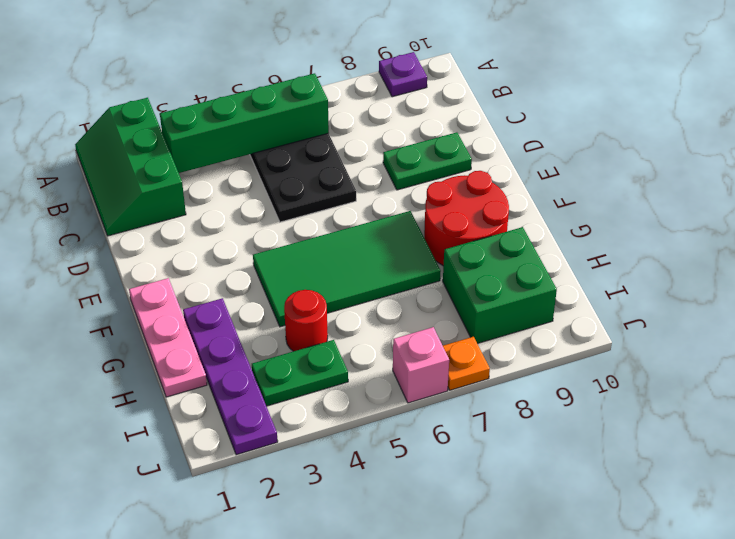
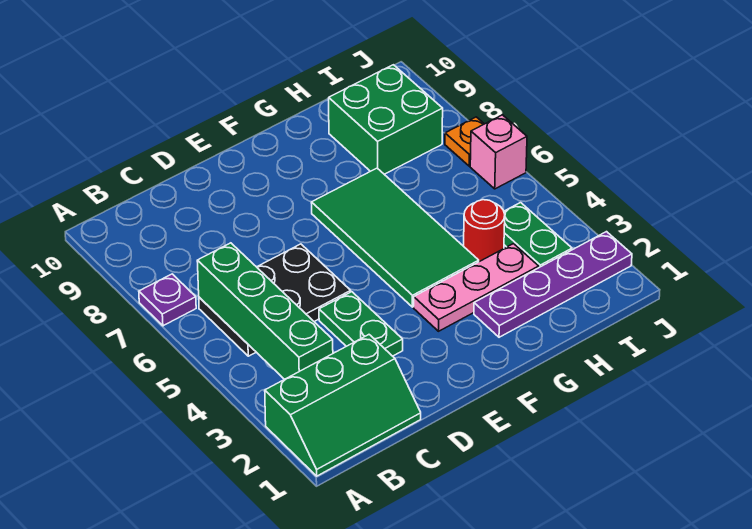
purple 1x1 plate [379,52,427,97] -> purple 1x1 plate moved to [139,274,196,326]
green 1x2 plate [383,132,472,190] -> green 1x2 plate moved to [319,292,403,356]
pink 1x3 plate [129,278,207,397] -> pink 1x3 plate moved to [414,244,539,331]
red 2x2 round brick [424,171,509,266] -> none

